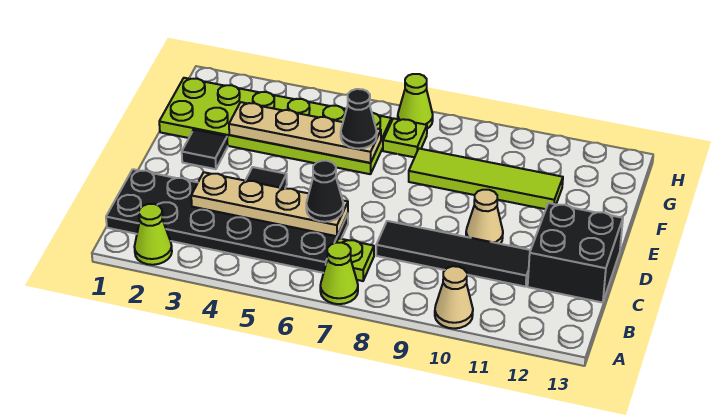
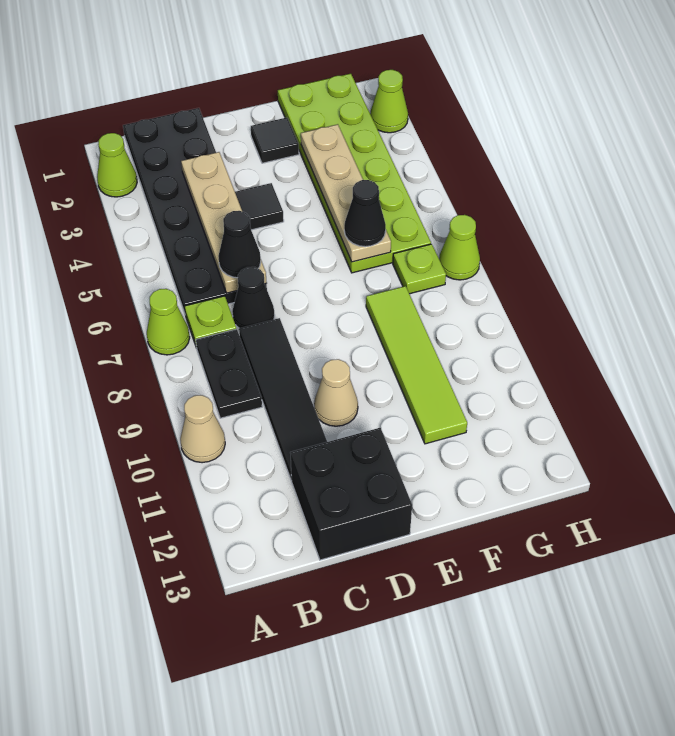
none -> black 1x2 plate [196,329,262,418]
none -> black 1x1 cone [232,267,275,328]
none -> lime 1x1 cone [370,70,408,133]

